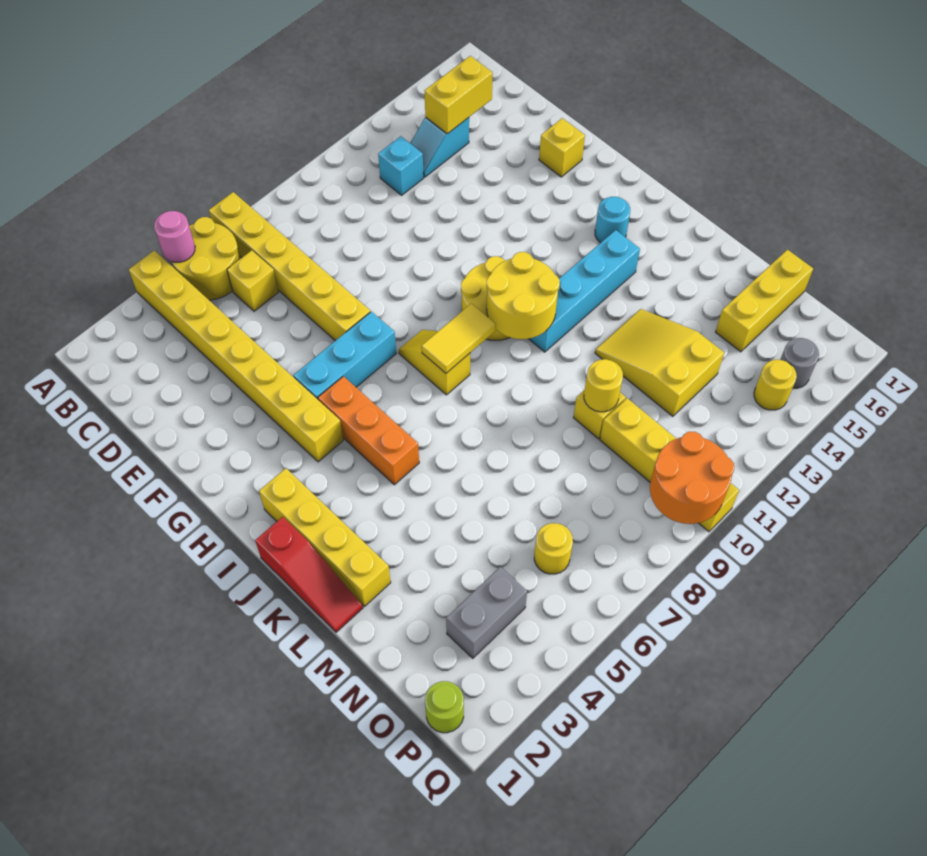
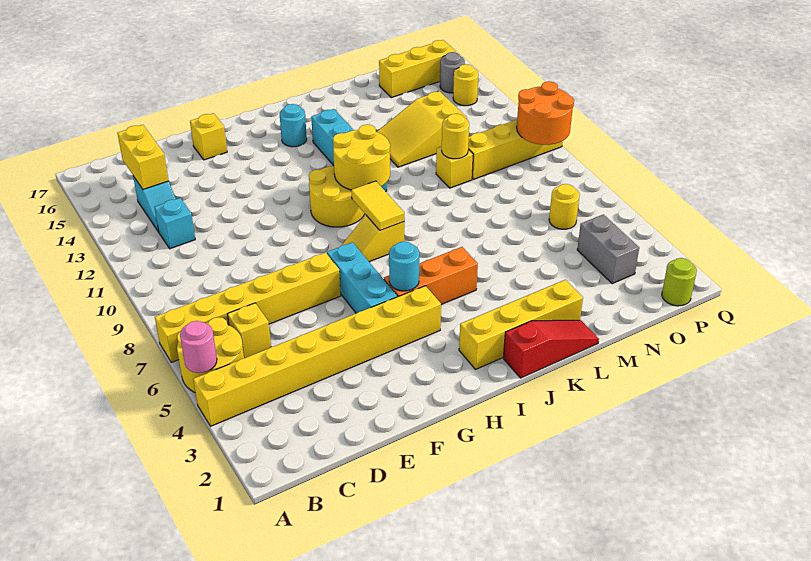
none -> cyan 1x1 round brick [389,241,419,291]
yellow 1x3 brick [716,250,813,352] -> yellow 1x3 brick turned to [379,40,456,98]

